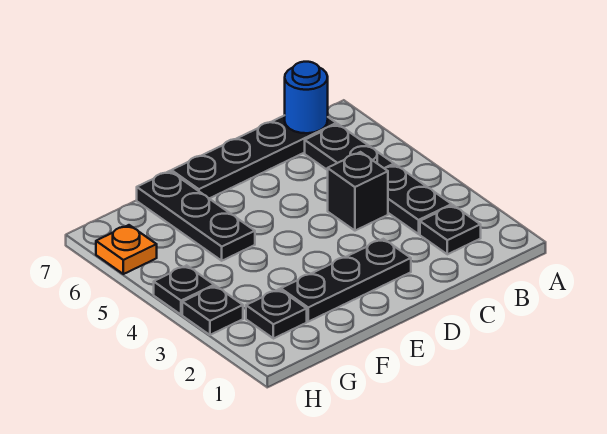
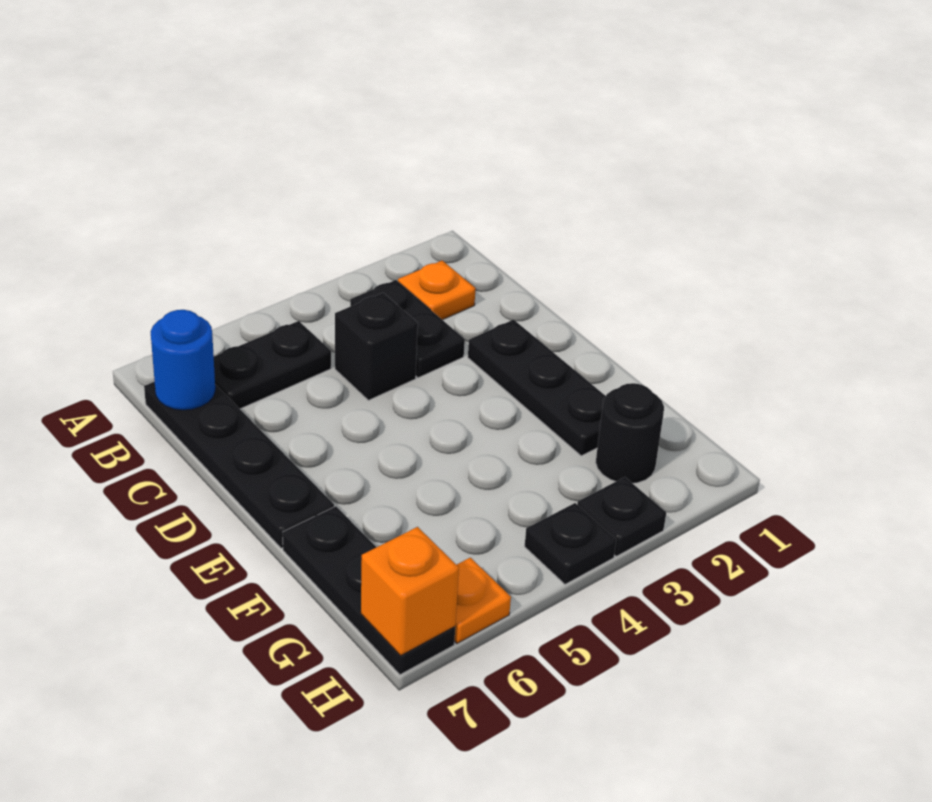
black 1x1 plate [420,205,481,254] -> orange 1x1 plate [398,261,476,320]
black 1x2 plate [384,165,452,234] -> black 1x2 plate turned to [350,280,465,378]
black 1x3 plate [137,171,255,261] -> black 1x3 plate turned to [283,506,455,675]
black 1x1 plate [246,289,307,339] -> black 1x1 round brick [596,383,664,483]
none -> orange 1x1 brick [361,527,459,655]

